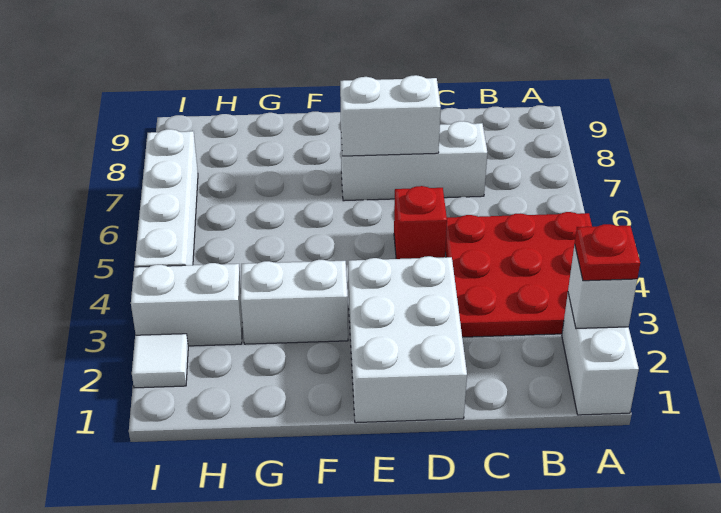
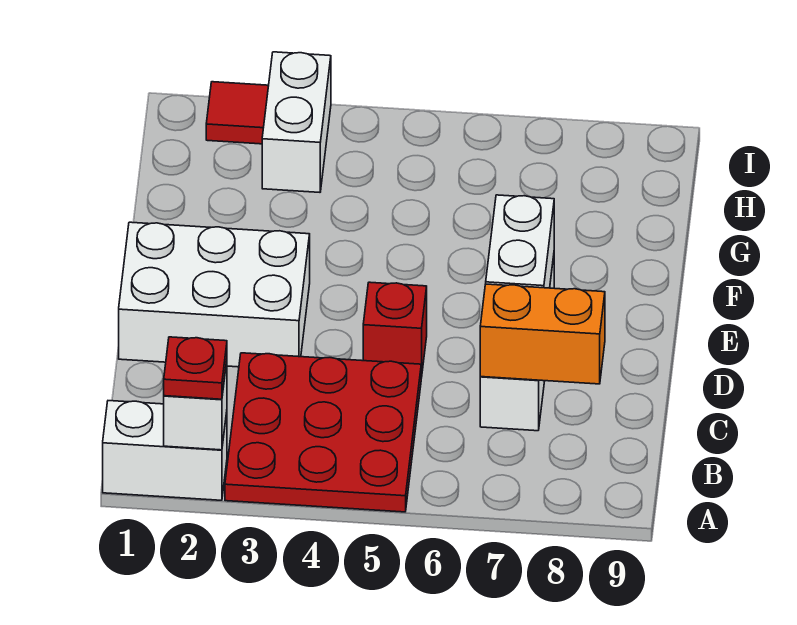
none -> orange 1x2 brick [480,284,605,384]
white 1x2 brick [241,260,348,344] -> none
white 1x1 tile [132,334,188,388] -> red 1x1 tile [206,82,269,144]
white 1x4 brick [135,129,198,267] -> none

